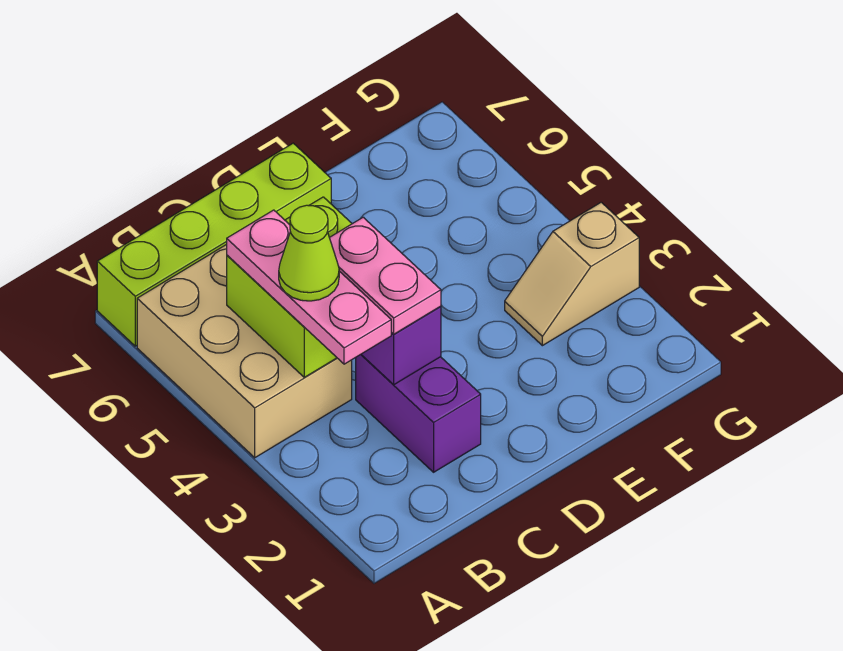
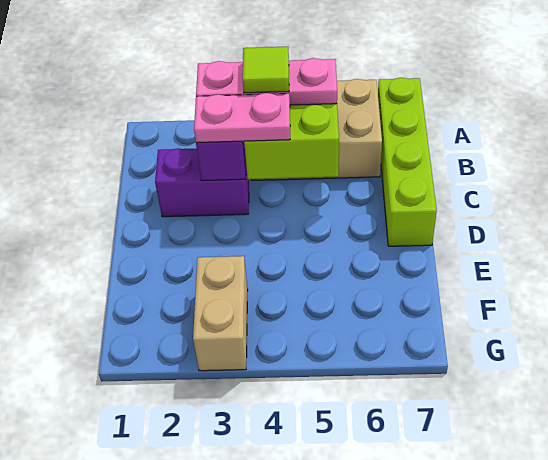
lime 1x1 cone [279,205,339,301] -> lime 1x1 tile [243,47,289,93]
tan 1x2 slope [505,202,639,346] -> tan 1x2 brick [193,256,248,371]

